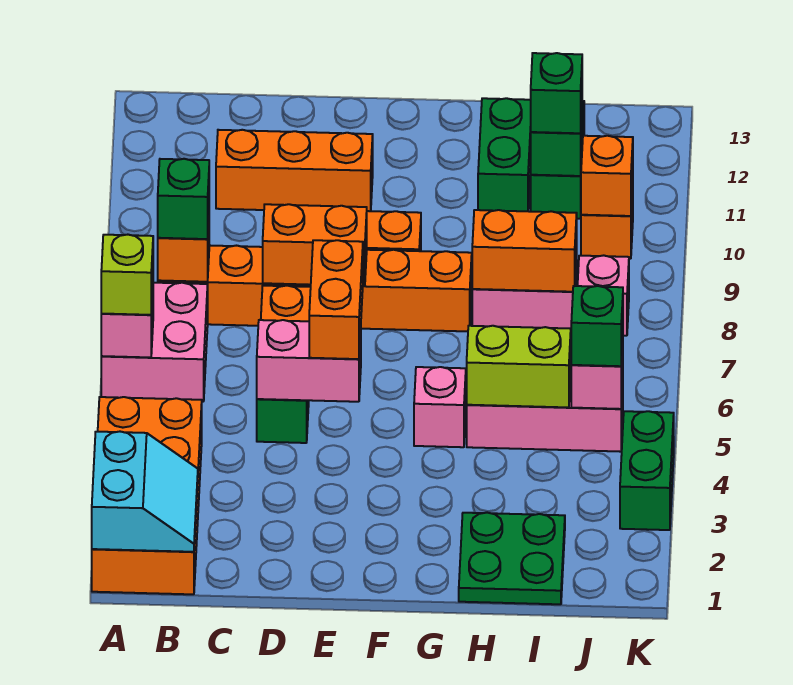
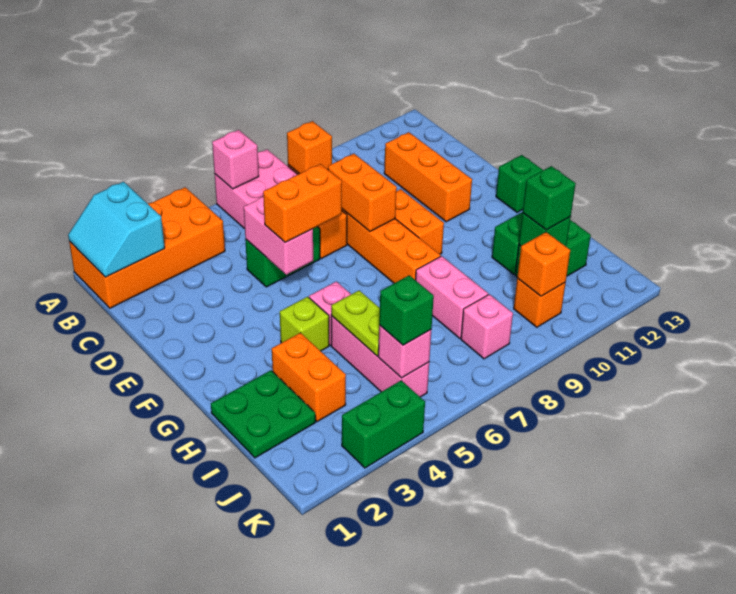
cyan 2x2 slope [92,432,198,552] -> cyan 2x2 slope turned to [68,182,165,277]
lime 1x1 brick [101,235,153,315] -> lime 1x1 brick moved to [280,297,329,351]
green 1x1 brick [158,159,209,239] -> green 1x1 brick moved to [496,155,543,212]
lime 1x2 brick [467,326,571,407] -> lime 1x2 plate [331,290,380,356]
orange 1x2 brick [472,210,577,292] -> orange 1x2 brick moved to [272,333,346,422]

